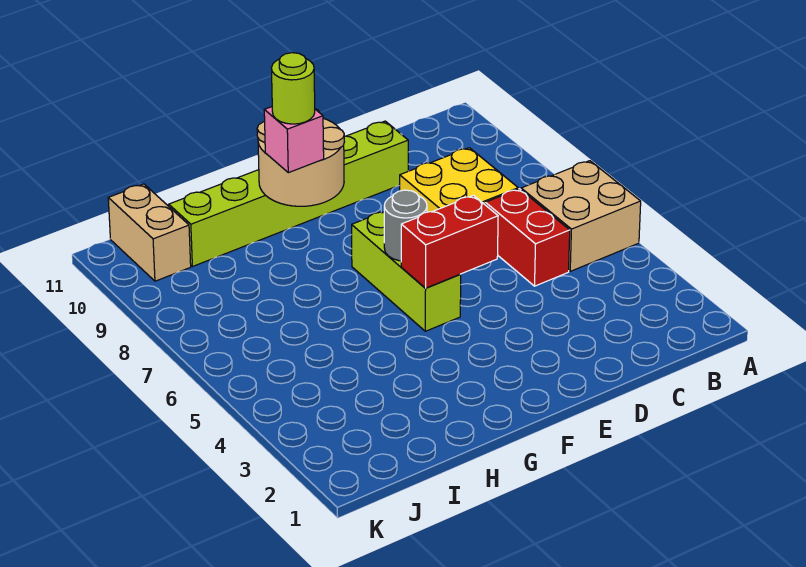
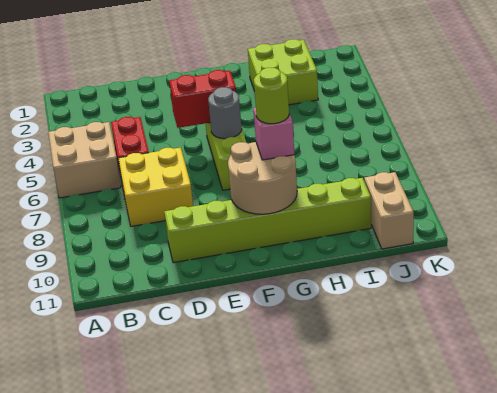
none -> lime 2x2 brick [248,39,318,105]

